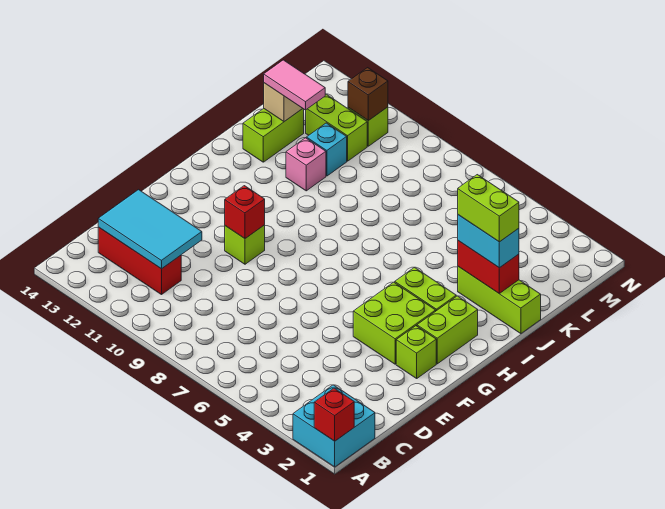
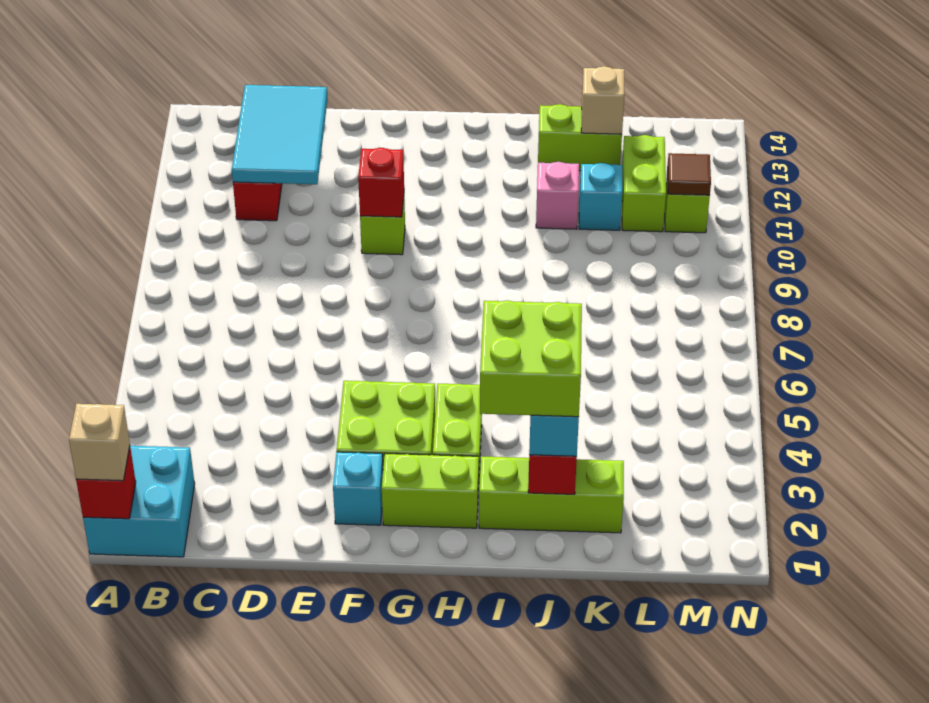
none -> tan 1x1 brick [69,404,130,481]
lime 1x1 brick [396,326,436,378] -> cyan 1x1 brick [333,452,383,525]
lime 1x3 brick [458,267,541,334] -> lime 1x3 brick turned to [479,456,624,533]
lime 1x2 brick [458,175,519,242] -> lime 2x2 brick [480,300,582,417]
pink 1x2 tile [264,60,325,110] -> none
brown 1x1 brick [348,68,388,121] -> brown 1x1 tile [668,153,711,195]

